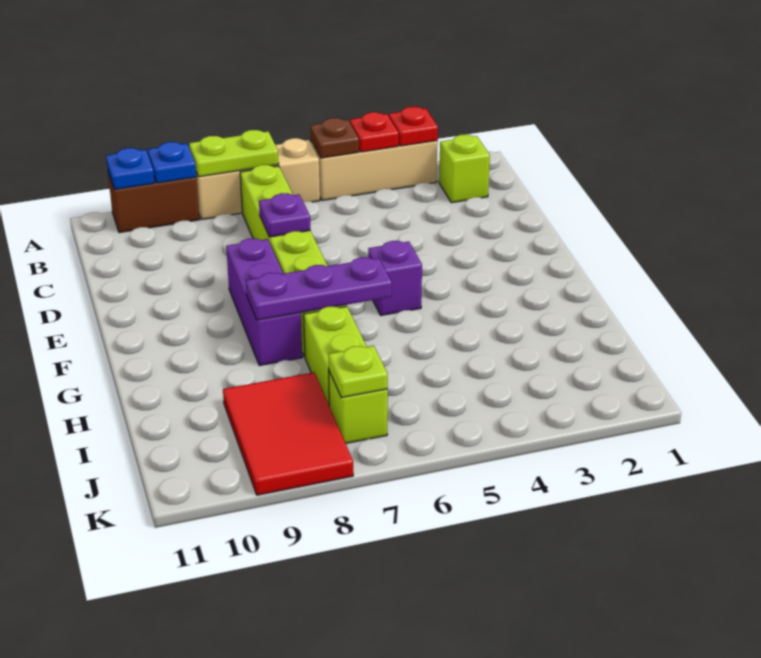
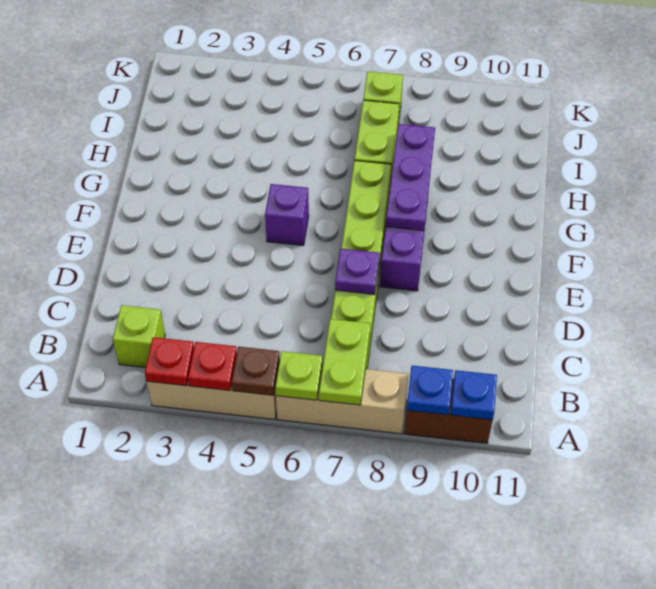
lime 1x2 plate [189,130,279,177] -> lime 1x2 plate turned to [319,319,370,405]
purple 1x3 plate [246,257,392,320] -> purple 1x3 plate turned to [386,124,435,231]
red 2x3 tile [223,372,353,495] -> none
lime 1x1 plate [328,346,388,398] -> lime 1x1 plate moved to [275,351,322,400]

